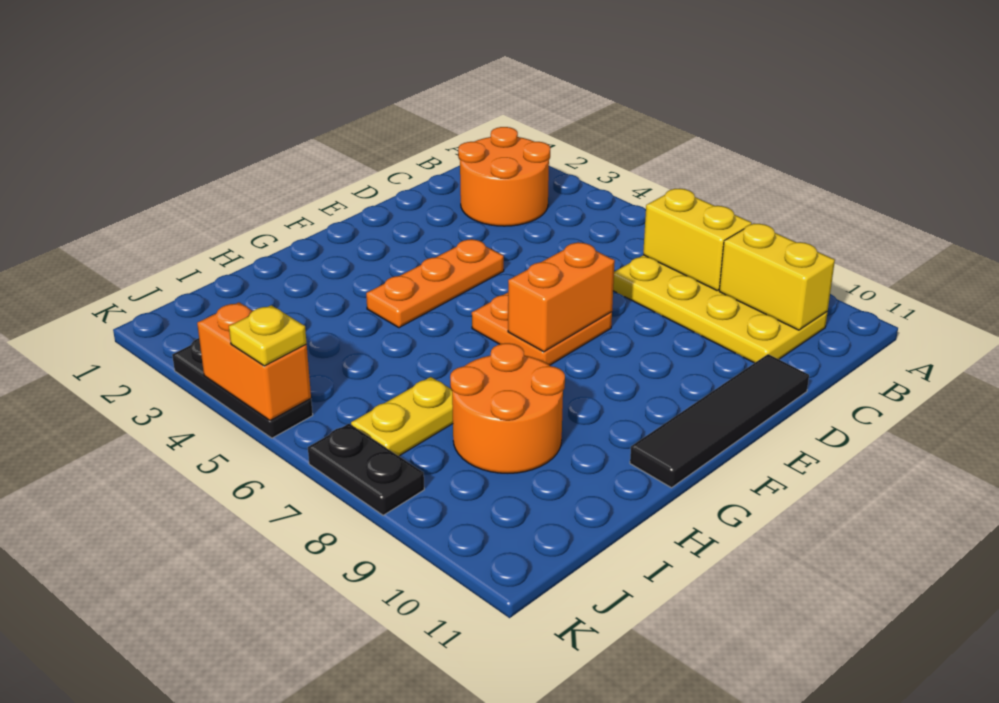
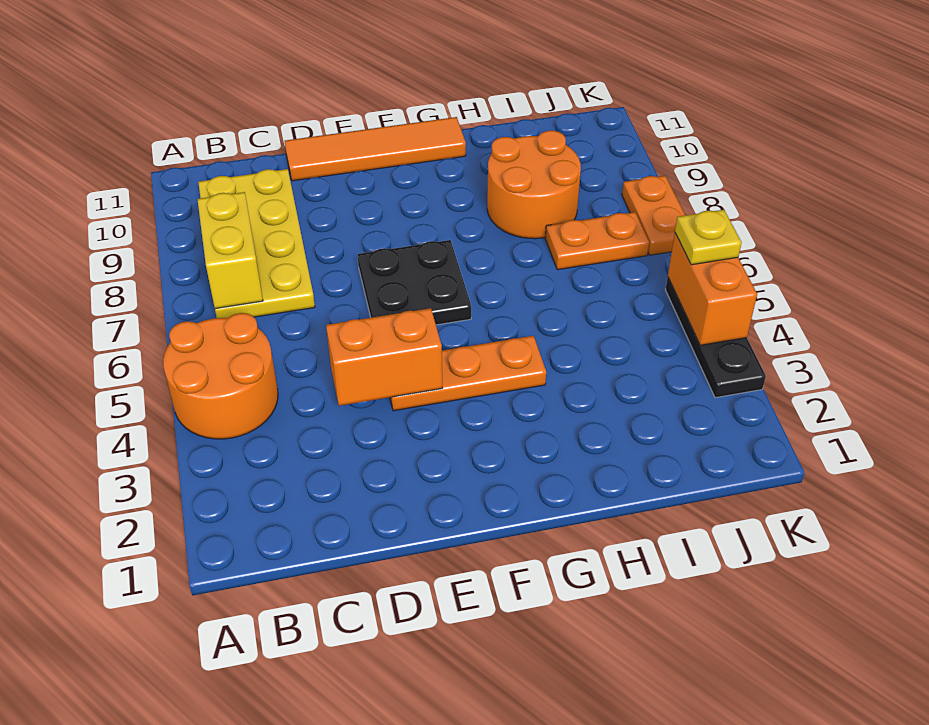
orange 2x2 round brick [458,127,550,226] -> orange 2x2 round brick moved to [163,313,278,439]
yellow 1x2 brick [719,223,835,330] -> none
black 1x4 tile [630,354,809,488] -> orange 1x4 tile [285,117,466,181]
orange 2x2 plate [472,293,612,365] -> black 2x2 plate [358,240,471,325]
orange 1x2 brick [508,242,615,352] -> orange 1x2 brick moved to [326,308,442,406]
yellow 1x2 plate [351,377,453,456] -> orange 1x2 plate [545,212,649,270]
black 1x2 plate [308,424,424,515] -> orange 1x2 plate [622,176,685,255]

